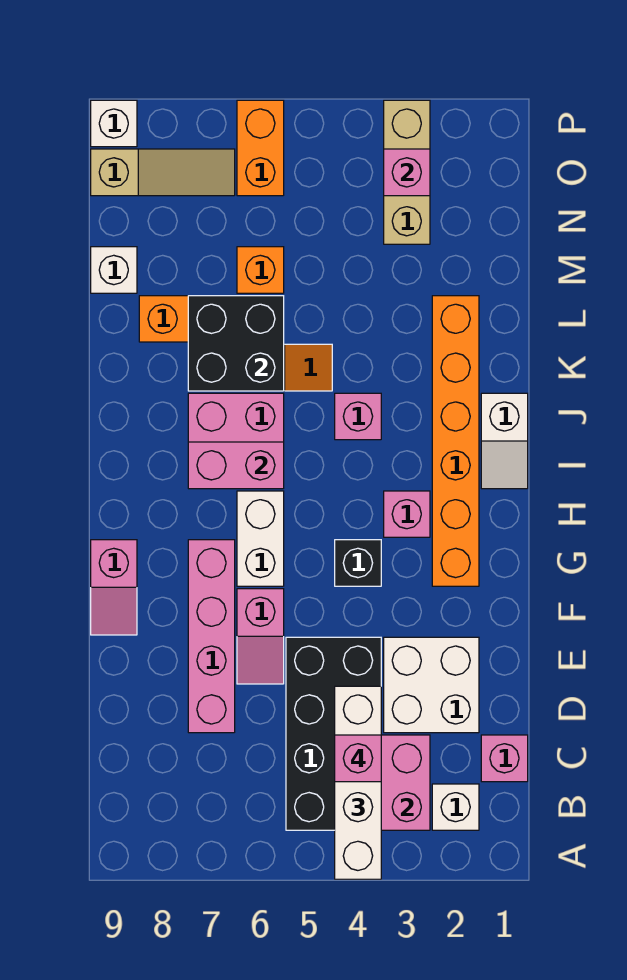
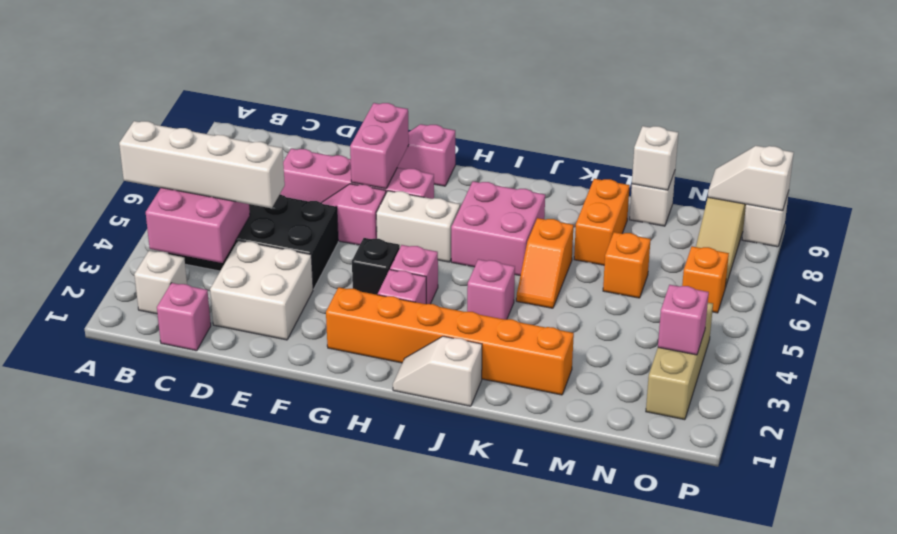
pink 1x1 brick [335,735,381,782] -> pink 1x1 brick moved to [390,245,438,304]
pink 1x2 brick [188,442,284,489] -> pink 1x2 brick moved to [350,103,409,189]
black 2x2 brick [188,296,284,391] -> none
none -> white 1x1 brick [632,126,678,190]
tan 1x3 brick [384,100,430,244] -> tan 1x3 brick turned to [646,303,713,420]
orange 1x2 brick [237,100,284,196] -> orange 1x1 brick [682,246,729,313]
none -> white 1x2 slope [708,146,794,211]

